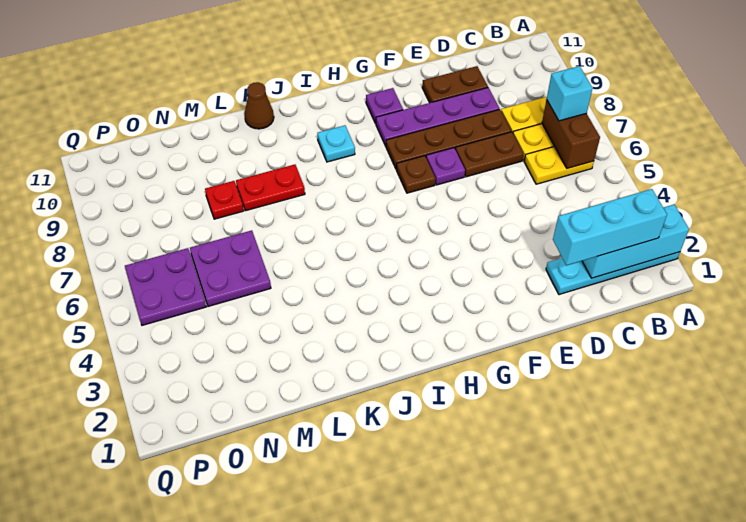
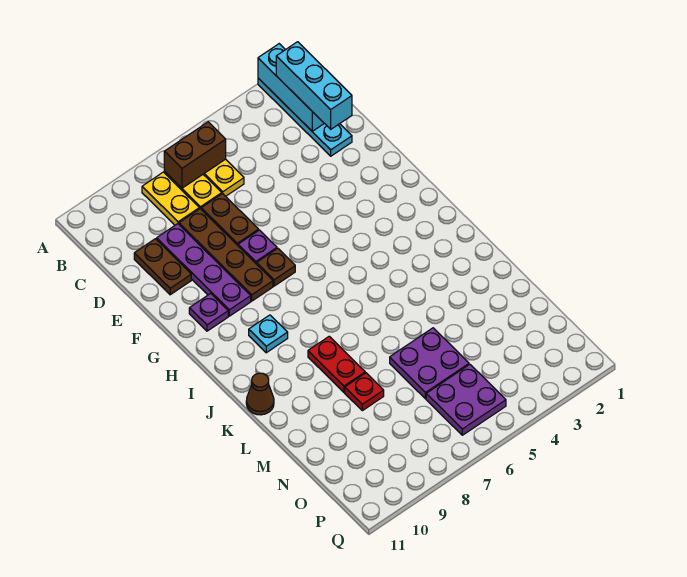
cyan 1x1 brick [547,66,593,121] -> none

